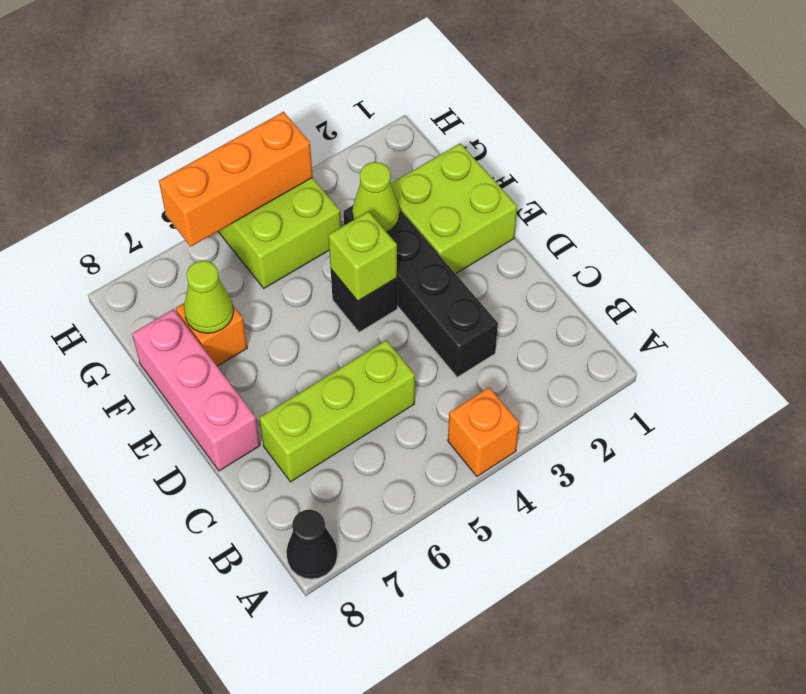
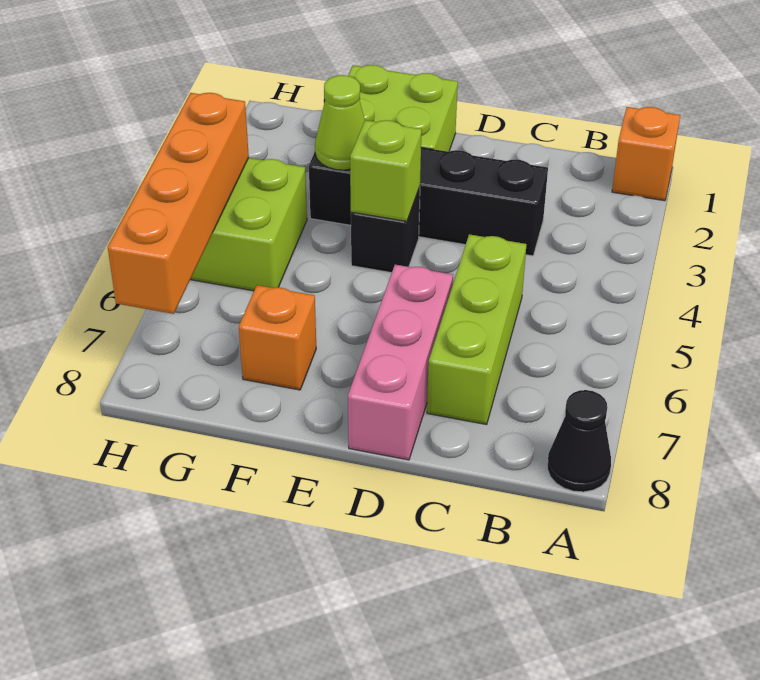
orange 1x1 brick [448,387,519,476] -> orange 1x1 brick moved to [612,107,680,201]
pink 1x3 brick [132,309,260,471] -> pink 1x3 brick turned to [348,265,453,460]
lime 1x1 cone [184,261,233,333] -> none
orange 1x3 brick [159,112,313,246] -> orange 1x4 brick [108,93,249,314]

